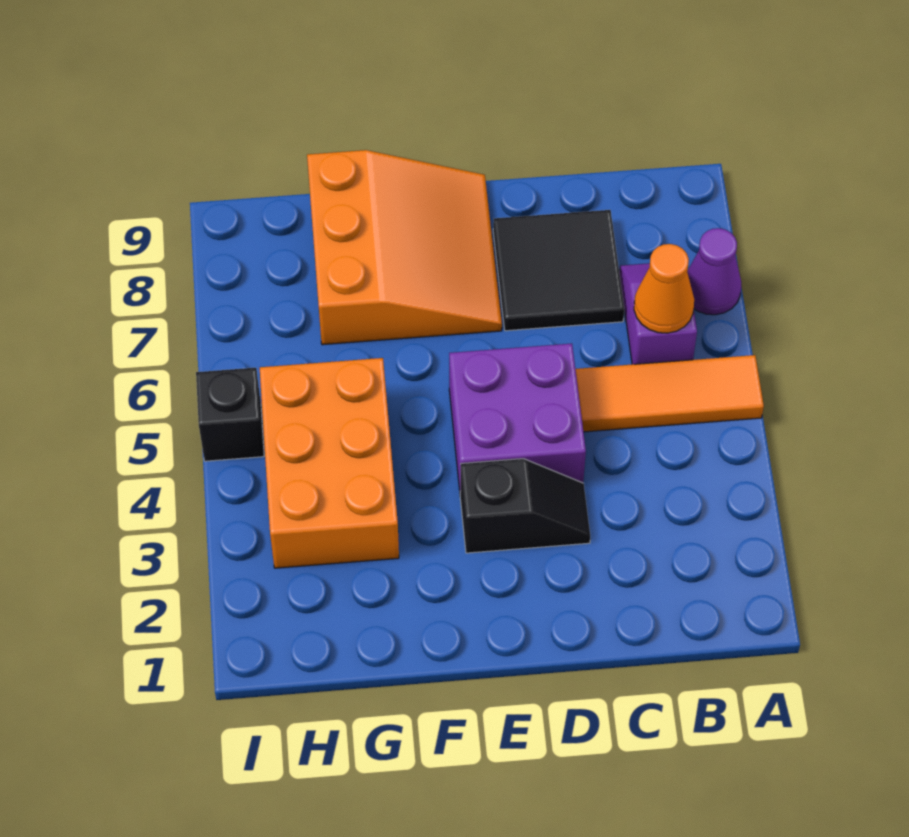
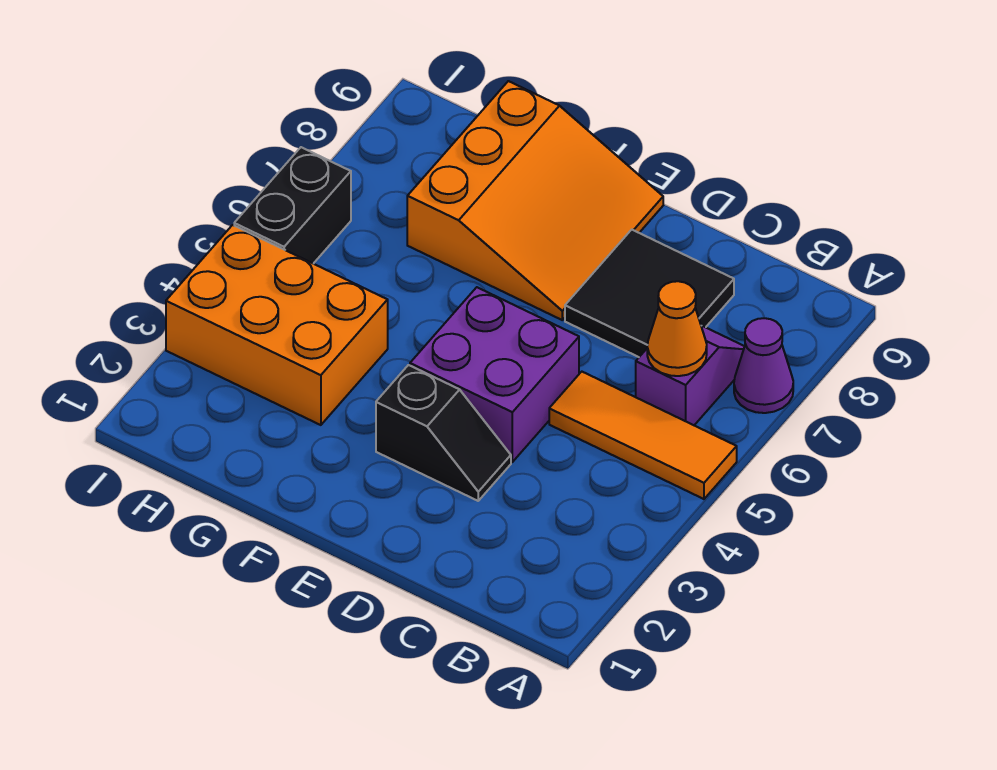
orange 2x3 brick [260,358,399,568] -> orange 2x3 brick turned to [166,225,388,425]
black 1x1 brick [196,368,264,461] -> black 1x2 brick [234,147,351,264]

